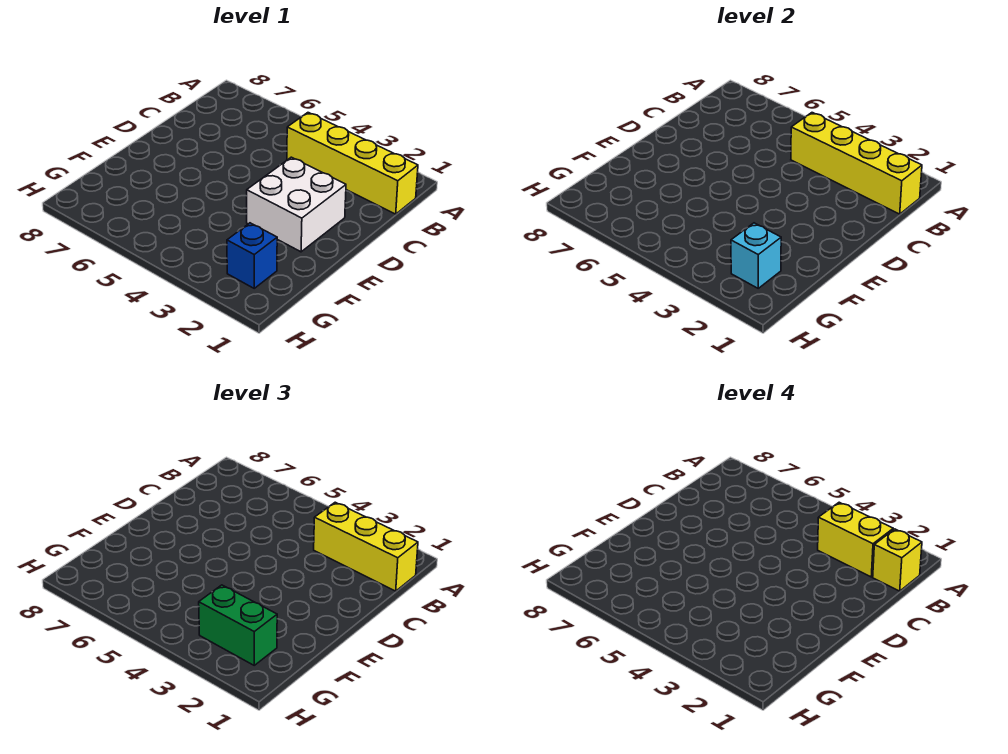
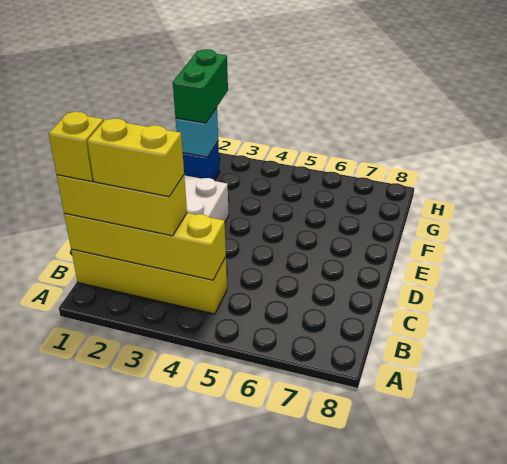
green 1x2 brick [199,585,277,665] -> green 1x2 brick turned to [173,49,228,123]

